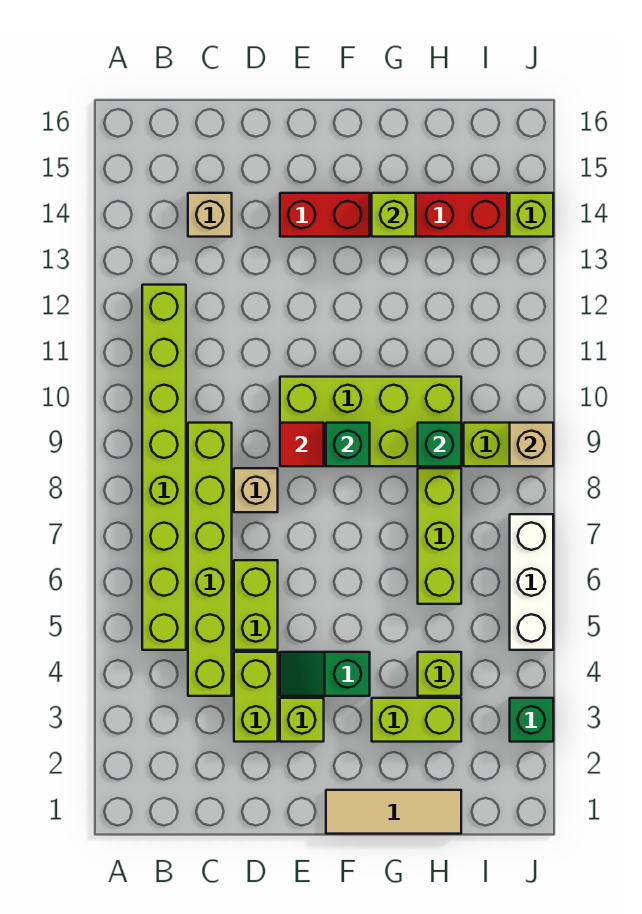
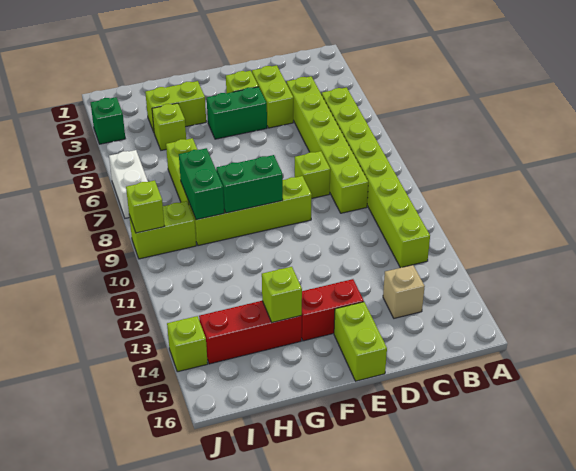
lime 1x2 brick [234,560,278,650] -> lime 1x2 brick moved to [334,302,387,381]
tan 1x1 brick [234,468,278,512] -> lime 1x1 brick [294,151,330,198]
green 1x2 slope [280,652,370,696] -> green 1x2 brick [207,87,267,139]
lime 2x4 brick [280,377,461,466] -> lime 1x4 brick [189,176,312,246]
red 1x1 tile [280,423,324,466] -> none
tan 1x3 tile [326,790,461,834] -> none
green 1x1 brick [326,423,370,466] -> green 1x2 brick [216,155,283,213]
green 1x1 brick [418,423,461,466] -> green 1x2 brick [179,148,224,220]
white 1x3 brick [510,514,553,650] -> white 1x2 brick [109,150,148,218]
tan 1x1 brick [510,423,553,466] -> lime 1x1 brick [126,180,165,233]

